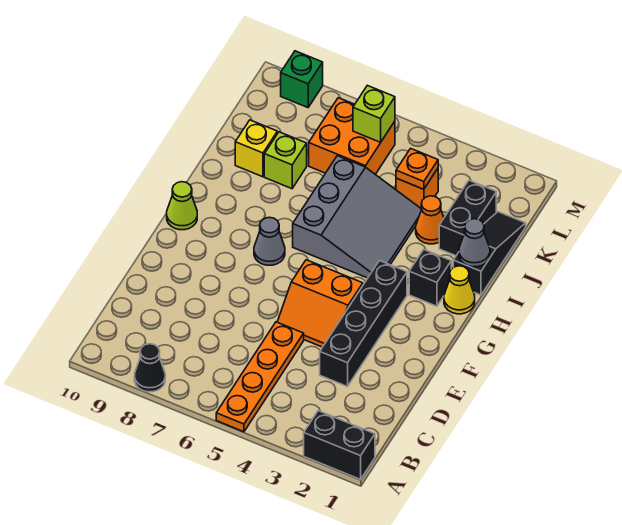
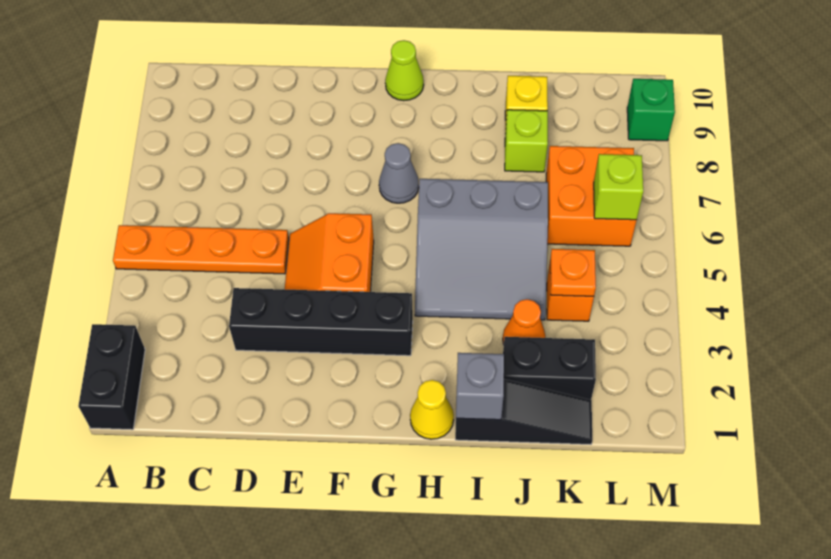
black 1x1 cone [134,344,165,392] -> none
black 1x1 brick [409,250,451,306] -> none
grey 1x1 cone [459,219,490,267] -> grey 1x1 brick [456,353,504,420]

